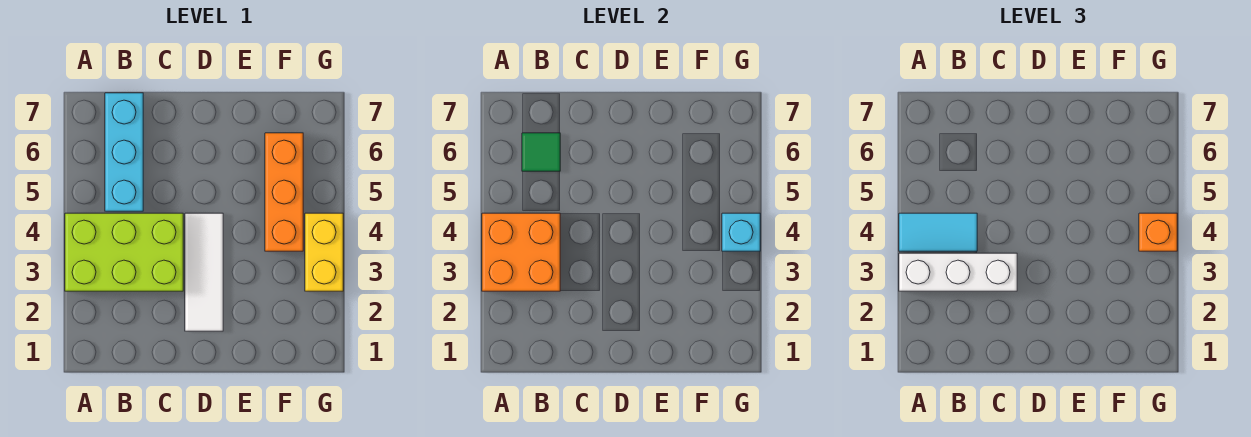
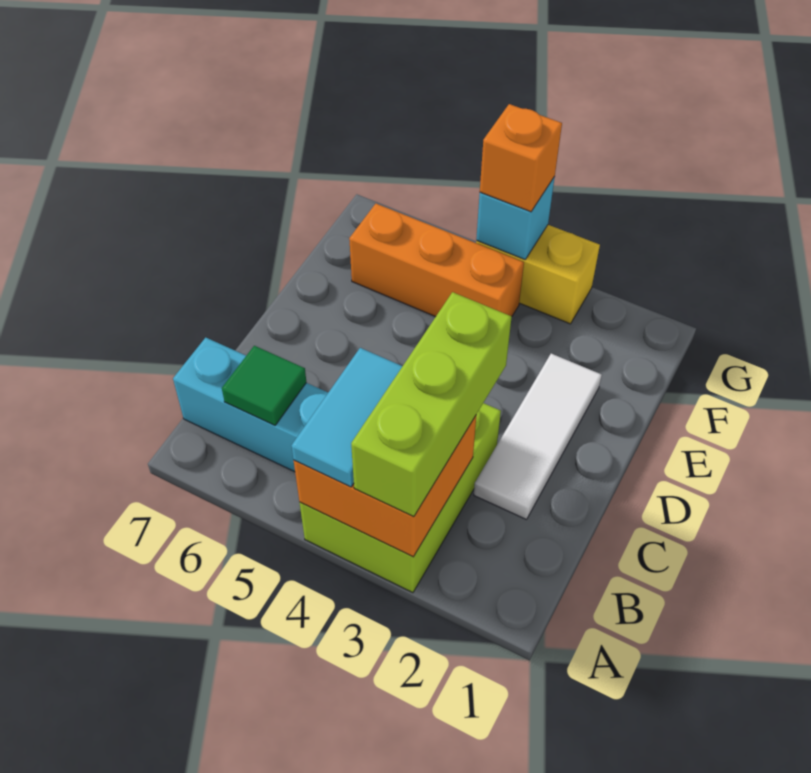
white 1x3 brick [899,253,1017,291] -> lime 1x3 brick [351,292,512,517]
white 1x3 tile [185,213,223,331] -> white 1x3 tile turned to [474,354,602,520]

